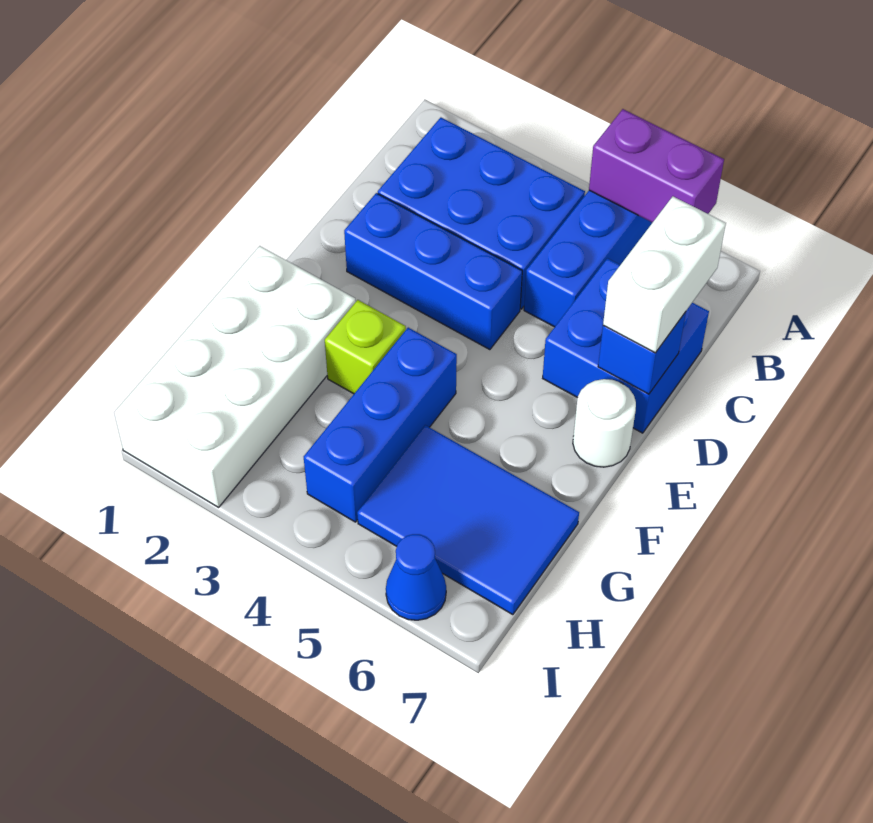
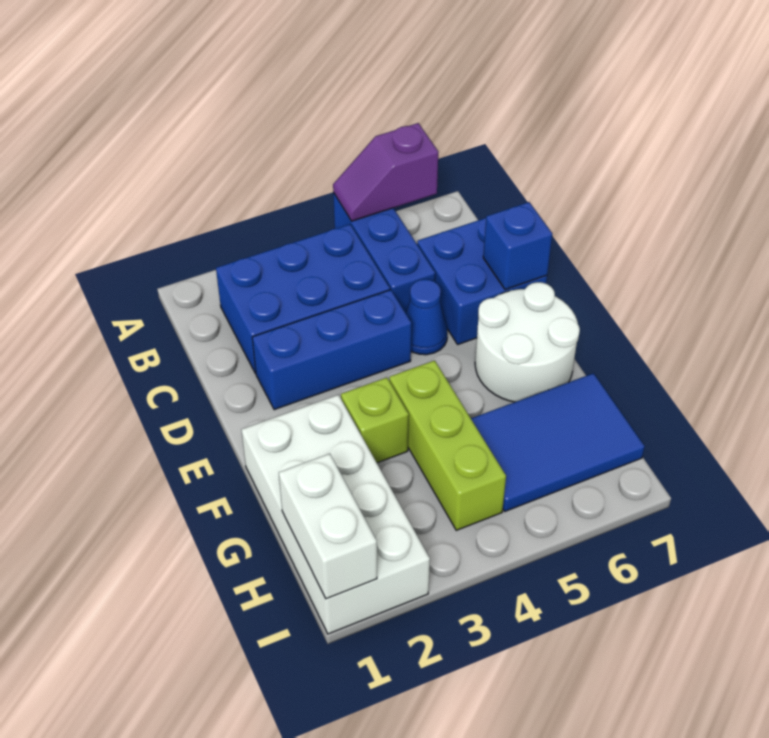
purple 1x2 brick [589,109,724,223] -> purple 1x2 slope [333,123,438,221]
white 1x2 brick [603,196,726,353] -> white 1x2 brick moved to [279,454,377,599]
white 1x1 round brick [573,379,636,467] -> white 2x2 round brick [475,282,580,402]
blue 1x3 brick [304,328,457,522] -> lime 1x3 brick [389,361,506,530]
blue 1x1 cone [386,534,446,620] -> blue 1x1 cone moved to [406,279,448,355]

